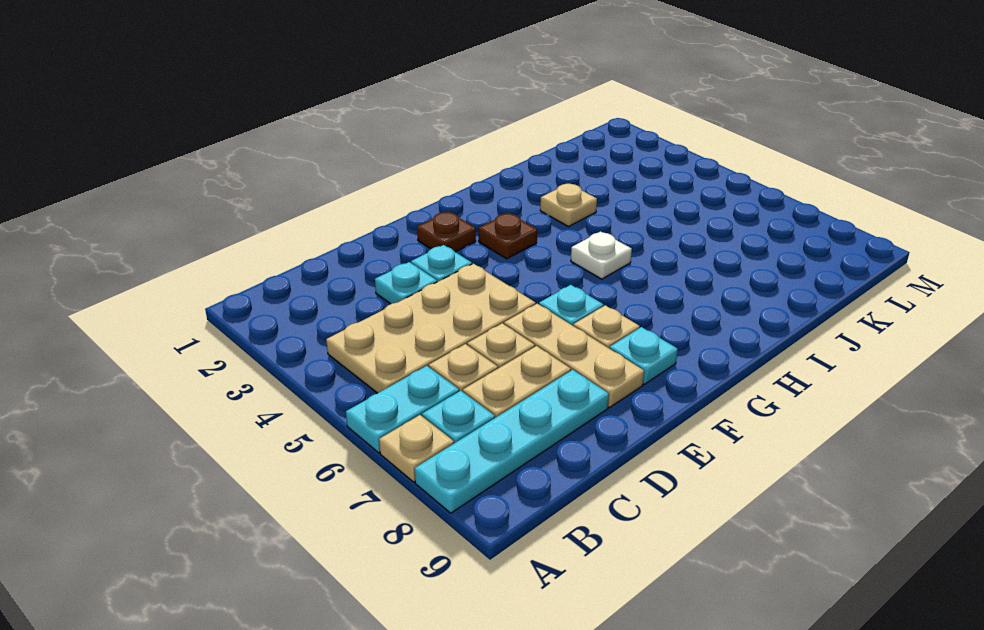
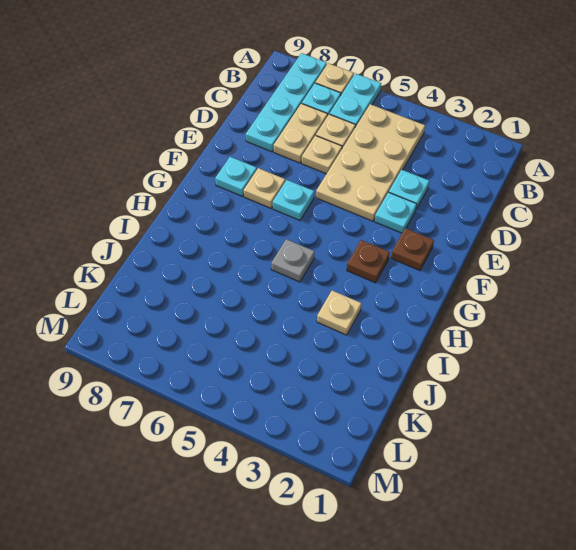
tan 1x3 plate [504,304,644,408] -> none
white 1x1 plate [571,232,632,279] -> grey 1x1 plate [271,239,315,282]

